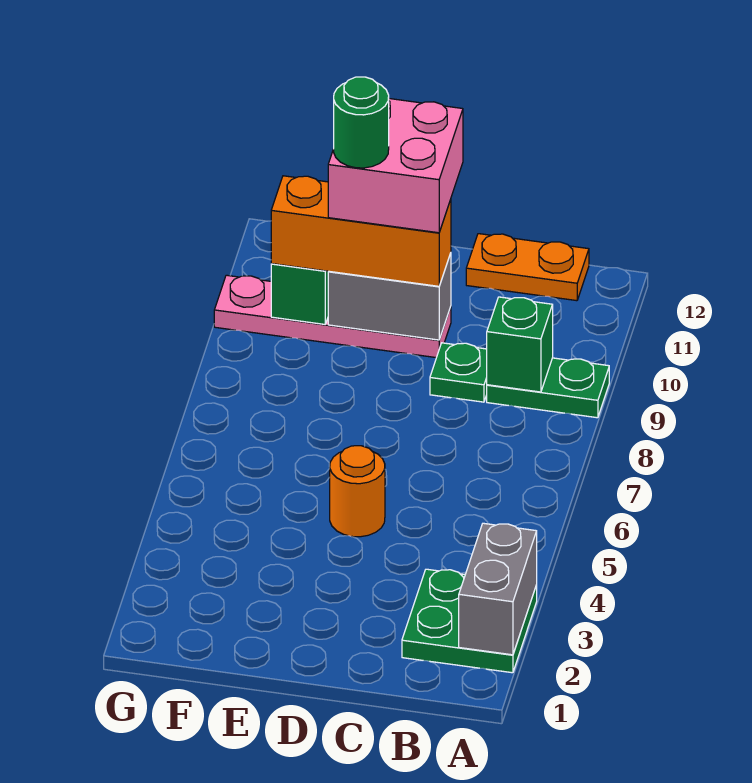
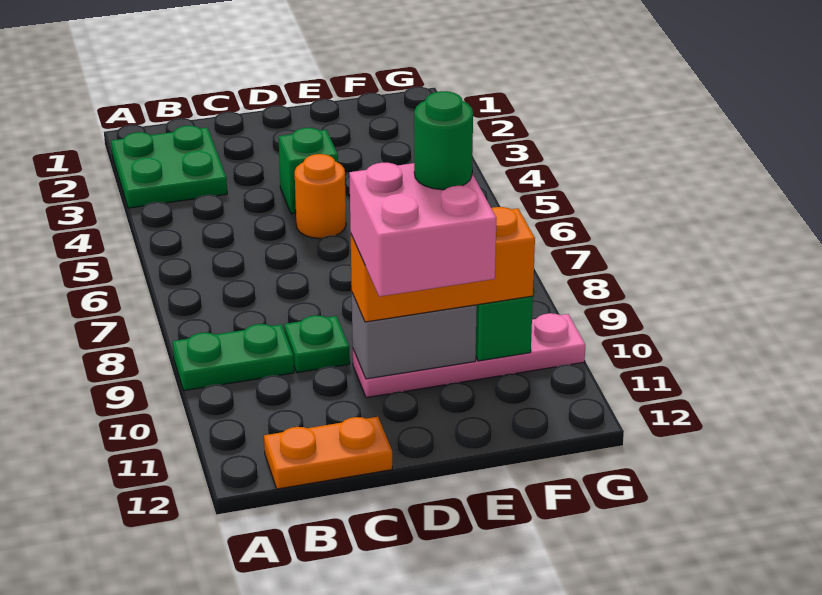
grey 1x2 brick [459,523,537,655] -> none
green 1x1 brick [487,297,553,392] -> green 1x1 brick moved to [278,128,338,214]

